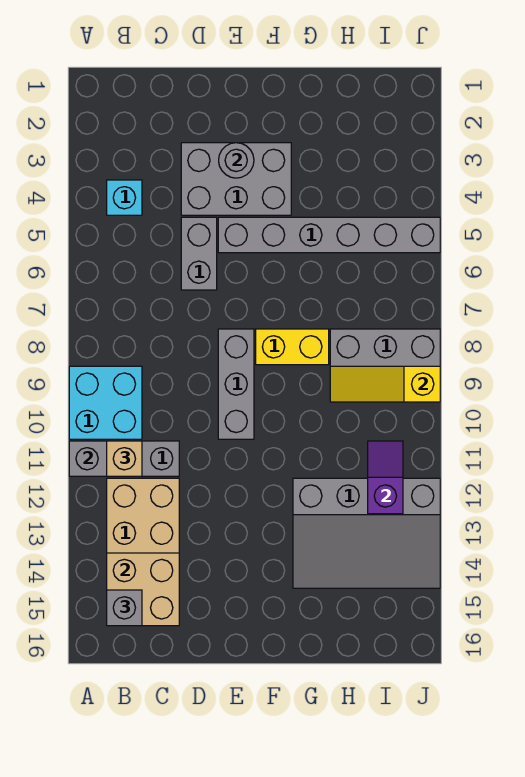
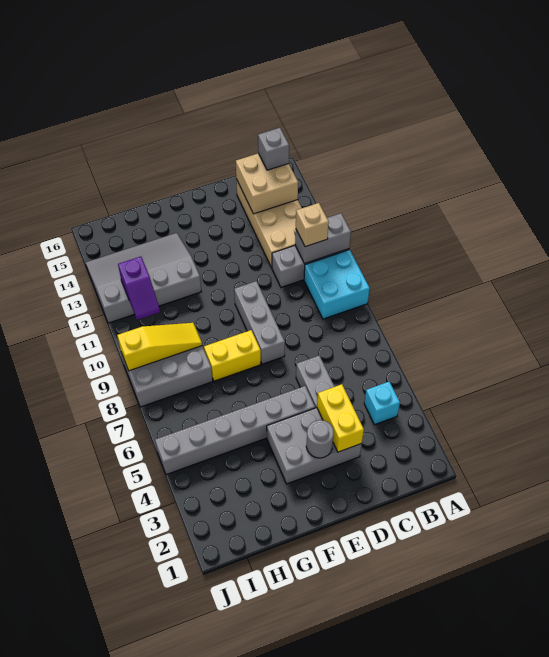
none -> yellow 1x2 brick [317,384,364,452]

